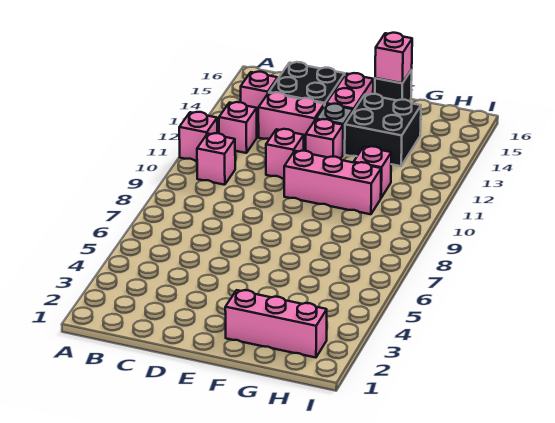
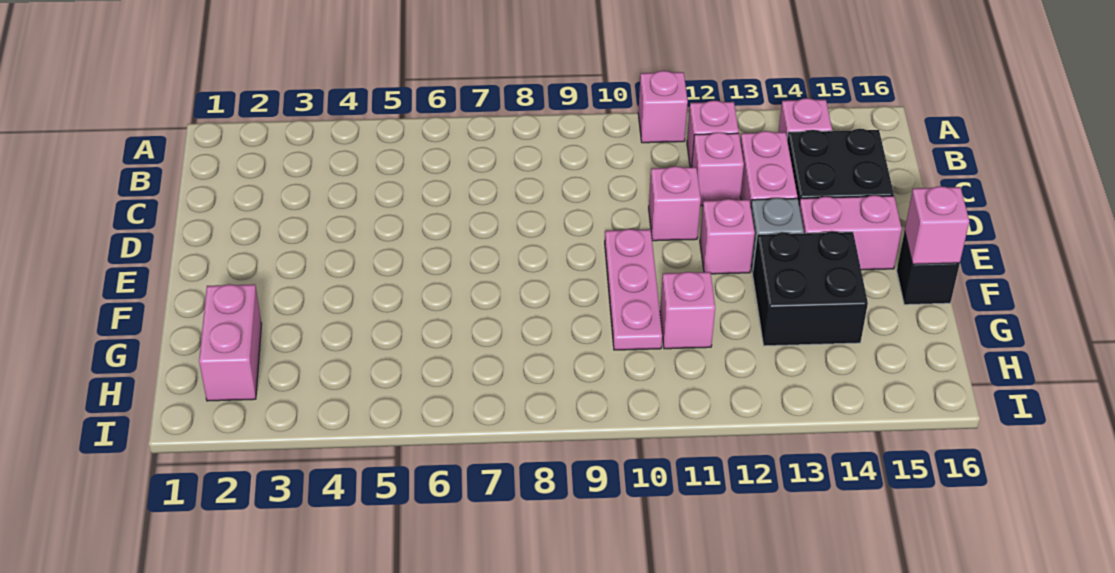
pink 1x1 brick [197,133,235,185] -> pink 1x1 brick moved to [692,132,744,206]
pink 1x3 brick [284,151,381,214] -> pink 1x3 plate [605,229,662,350]
pink 1x3 brick [225,290,327,358] -> pink 1x2 brick [199,284,261,401]

